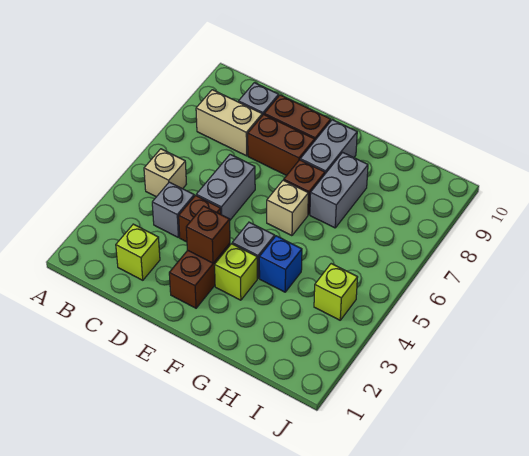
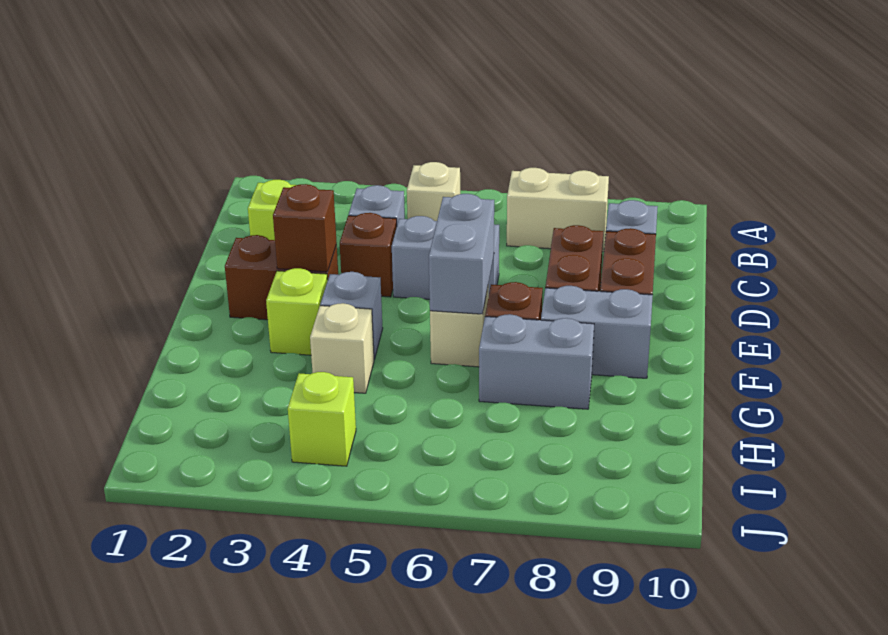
tan 1x2 brick [196,90,262,156] -> tan 1x2 brick turned to [507,168,609,252]
none -> grey 1x2 brick [429,194,494,314]
blue 1x1 brick [259,236,302,292] -> tan 1x1 brick [310,303,374,393]

